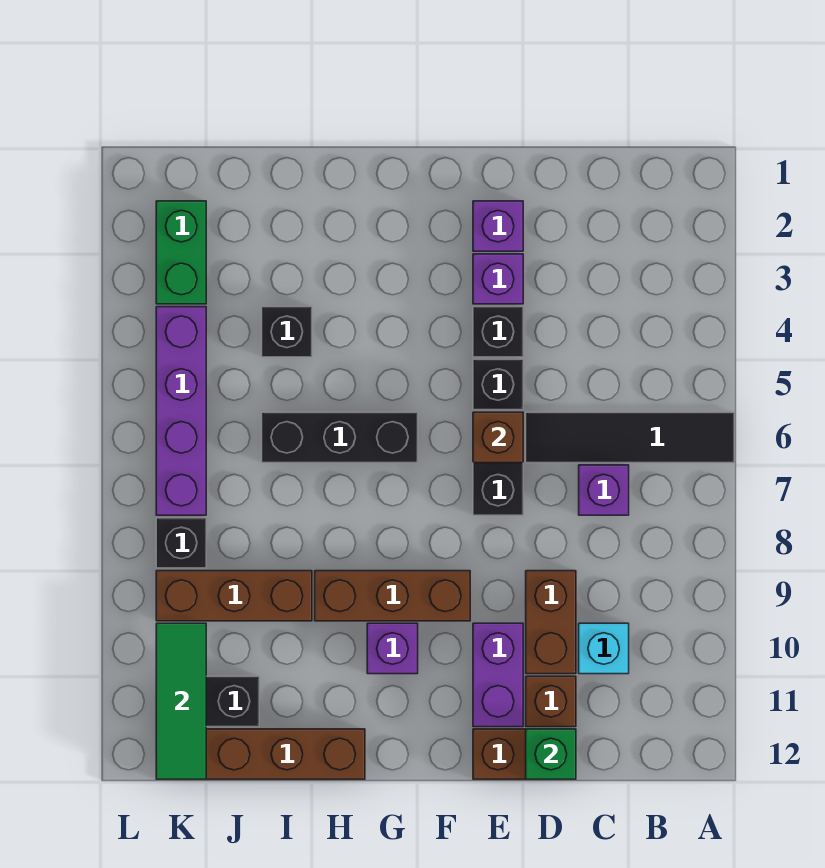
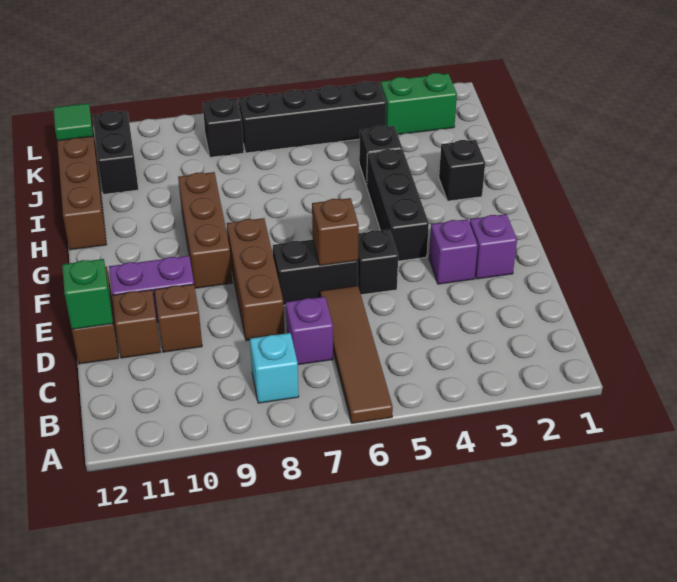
black 1x4 tile [526,412,734,463] -> brown 1x4 tile [320,286,393,423]
cyan 1x1 brick [579,623,629,674] -> cyan 1x1 brick moved to [250,333,299,403]
brown 1x2 brick [526,571,576,674] -> brown 1x1 brick [154,284,202,352]
black 1x1 brick [473,307,523,357] -> black 1x1 brick moved to [439,140,485,201]
black 1x3 brick [262,412,418,463] -> black 1x3 brick moved to [367,149,429,261]
purple 1x1 brick [367,623,418,674] -> none
brown 1x3 brick [156,571,312,621] -> brown 1x3 brick moved to [227,218,285,341]
purple 1x4 brick [156,307,206,515] -> black 1x4 brick [239,81,386,153]
green 1x3 tile [156,623,206,779] -> green 1x1 tile [53,103,93,141]

